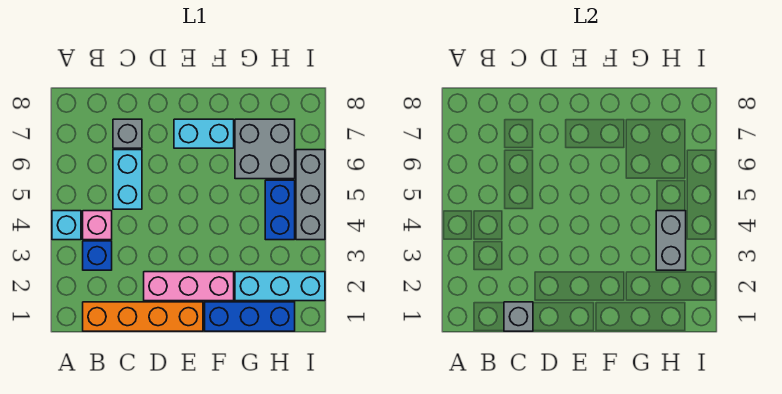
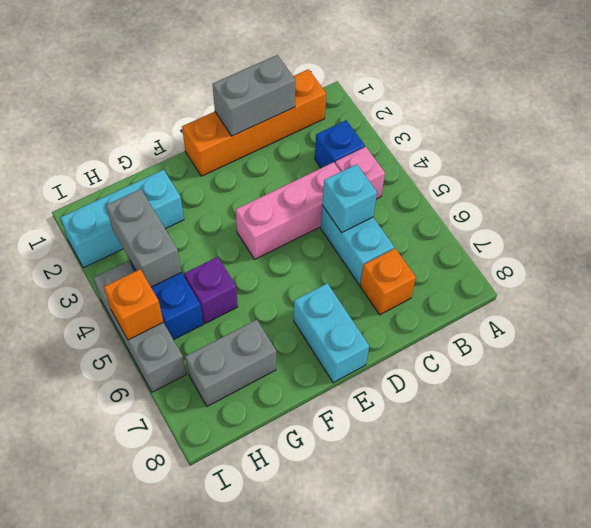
cyan 1x1 brick [52,211,81,240] -> cyan 1x1 brick moved to [322,164,377,233]
grey 1x1 brick [504,302,533,331] -> grey 1x2 brick [213,55,296,136]
grey 1x1 brick [113,119,142,148] -> orange 1x1 brick [360,248,416,315]
pink 1x3 brick [144,272,234,301] -> pink 1x3 brick moved to [236,162,341,260]
cyan 1x2 brick [174,119,234,148] -> cyan 1x2 brick turned to [294,283,369,383]
blue 1x3 brick [205,302,295,331] -> none
none -> purple 1x1 brick [184,257,238,324]
grey 2x2 brick [235,119,295,179] -> grey 1x2 brick [185,320,276,406]
none -> orange 1x1 brick [104,269,163,340]

